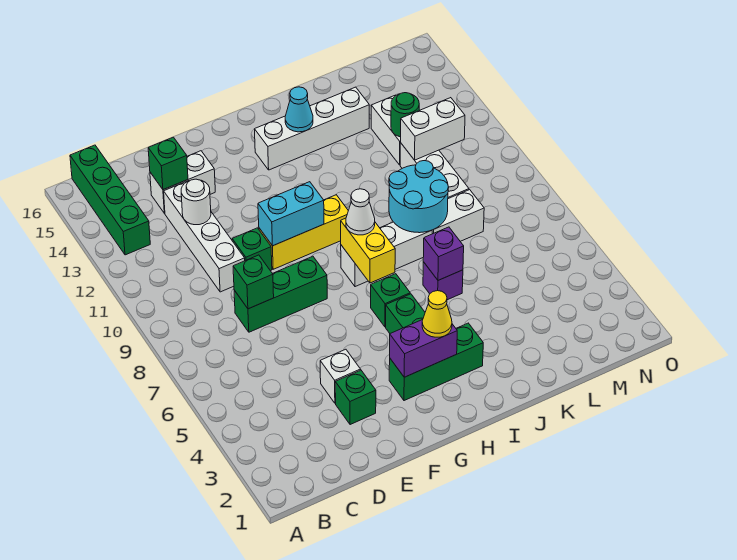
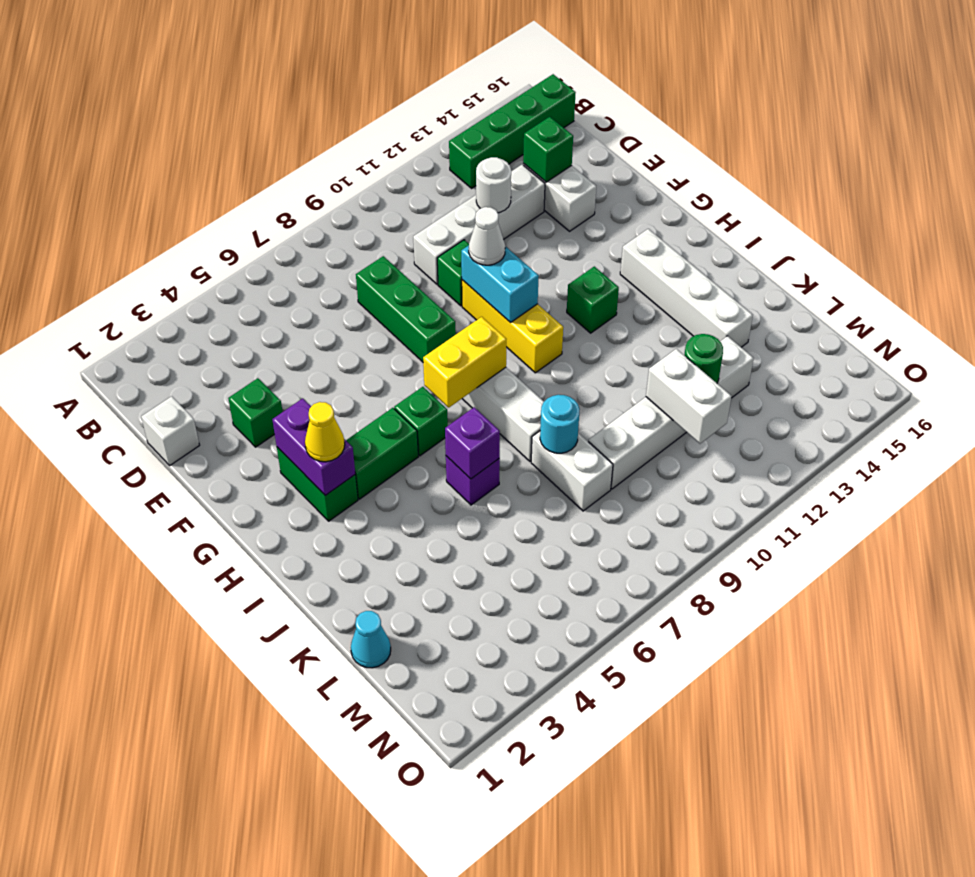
green 1x1 brick [233,255,274,309] -> green 1x1 brick moved to [567,267,619,333]
white 1x1 brick [320,349,361,403] -> white 1x1 brick moved to [141,396,200,465]
green 1x3 brick [389,323,483,401] -> green 1x2 brick [277,447,358,521]
white 1x1 cone [346,189,375,235] -> white 1x1 cone moved to [469,207,505,265]
cyan 1x1 cone [285,87,313,132] -> cyan 1x1 cone moved to [351,611,391,668]
cyan 2x2 round brick [389,161,449,233] -> cyan 1x1 round brick [540,395,580,453]

